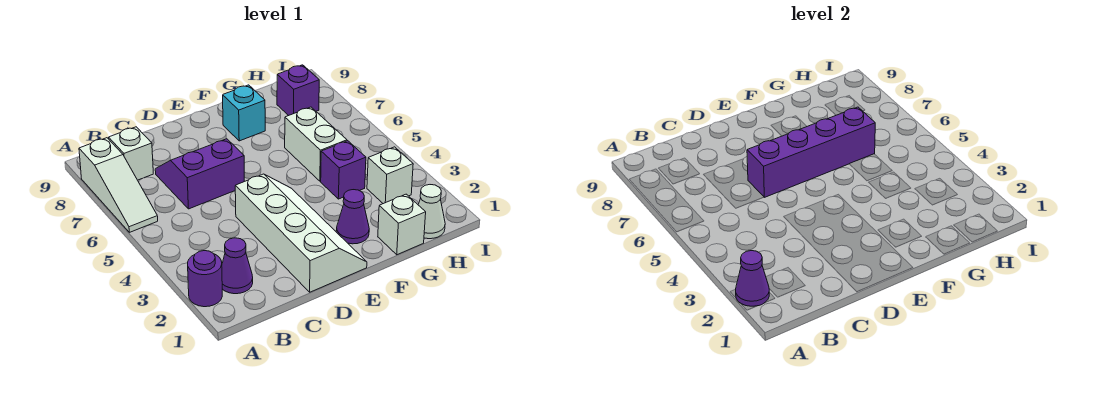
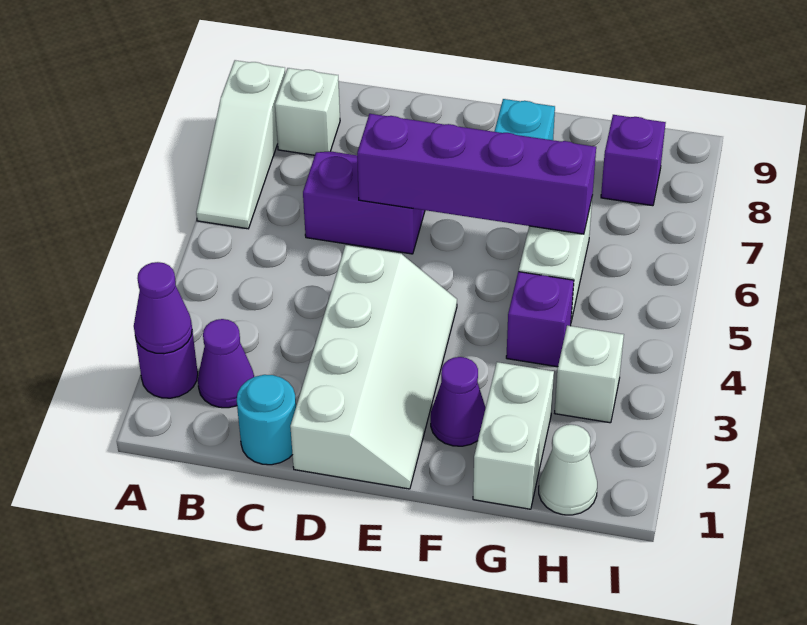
none -> cyan 1x1 round brick [237,375,296,465]
white 1x1 brick [378,194,426,255] -> white 1x2 brick [473,362,554,509]

